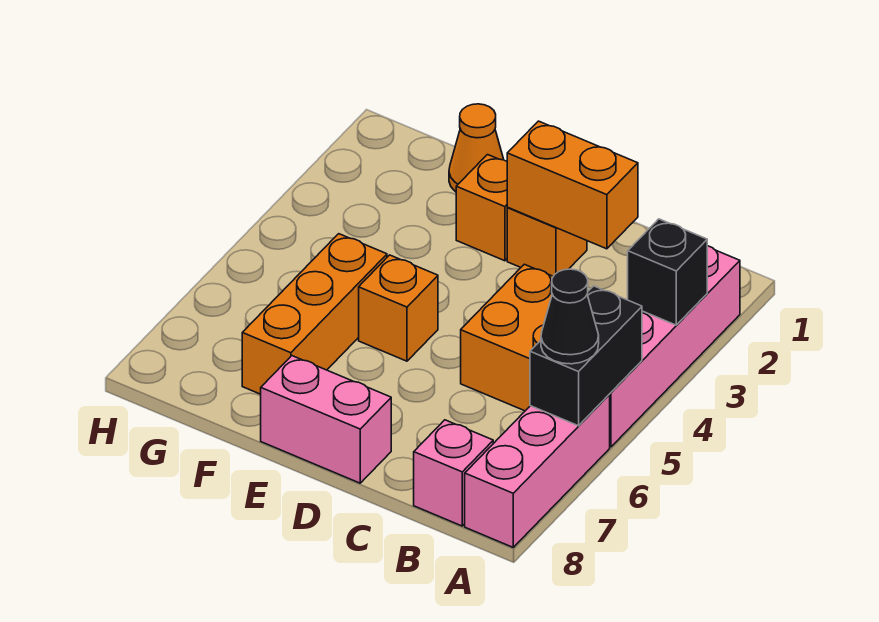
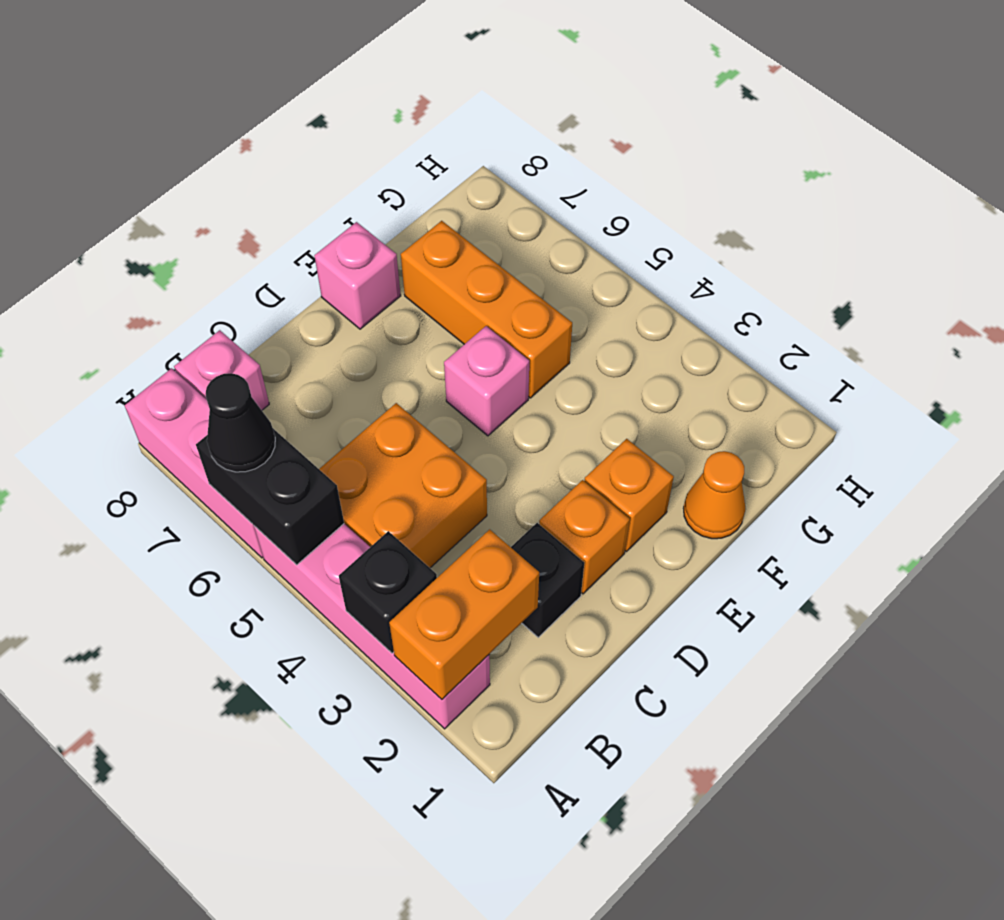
none -> black 1x1 brick [511,523,584,637]
orange 1x2 brick [507,121,638,249] -> orange 1x2 brick moved to [389,529,539,699]
pink 1x2 brick [261,356,391,483] -> pink 1x1 brick [314,222,401,329]
orange 1x1 brick [359,255,438,361] -> pink 1x1 brick [444,326,529,436]

